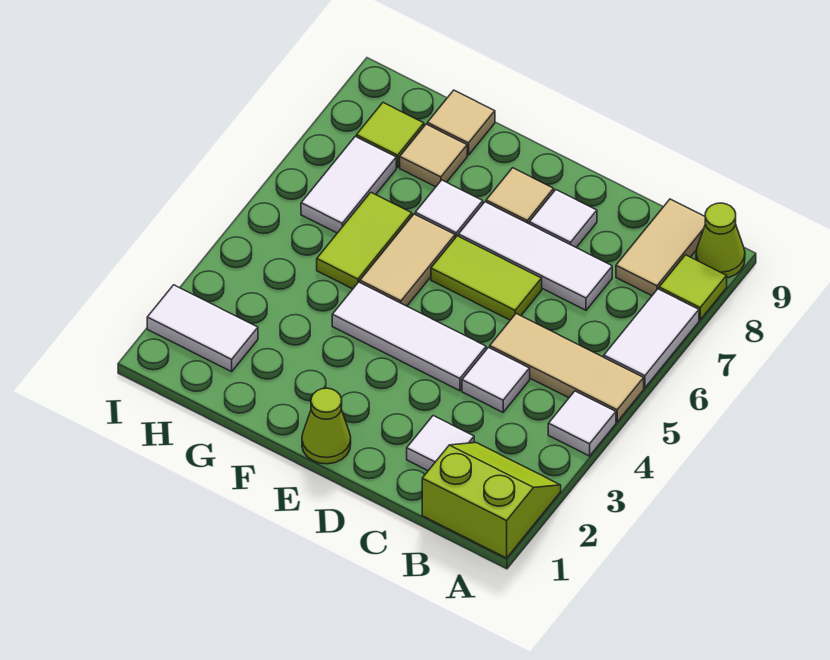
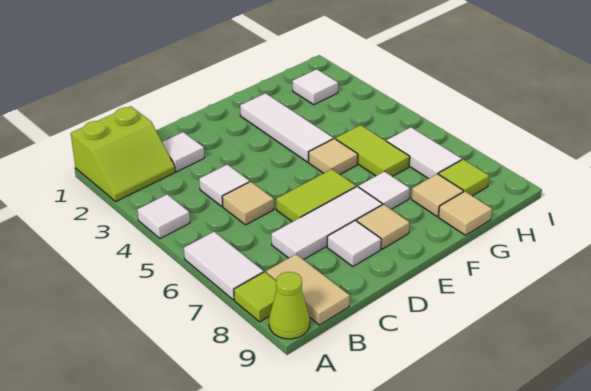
tan 1x3 tile [490,314,644,422] -> tan 1x1 tile [222,182,274,225]
white 1x3 tile [332,282,486,391] -> white 1x3 tile turned to [240,93,333,162]
lime 1x1 cone [302,388,351,464] -> none
tan 1x2 tile [360,214,455,306] -> tan 1x1 tile [309,139,358,174]
white 1x2 tile [147,285,258,372] -> white 1x1 tile [293,69,338,105]

